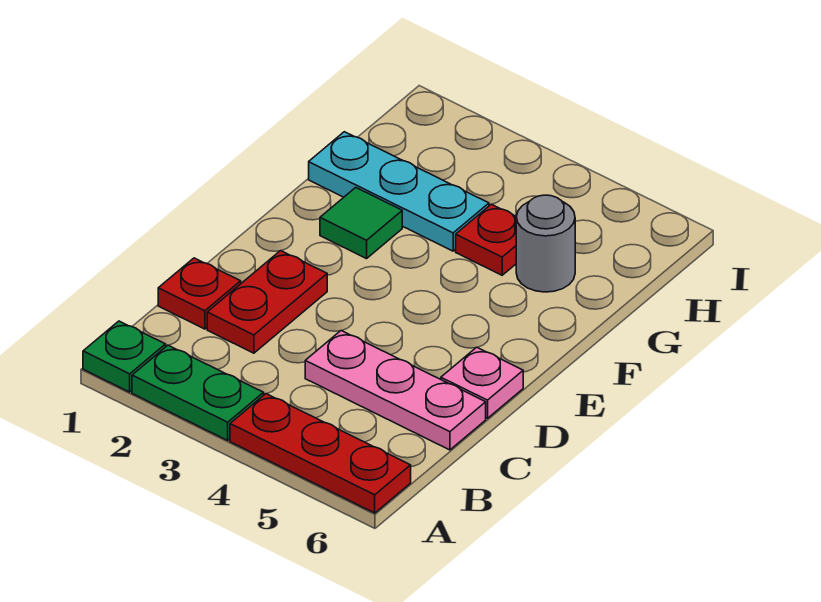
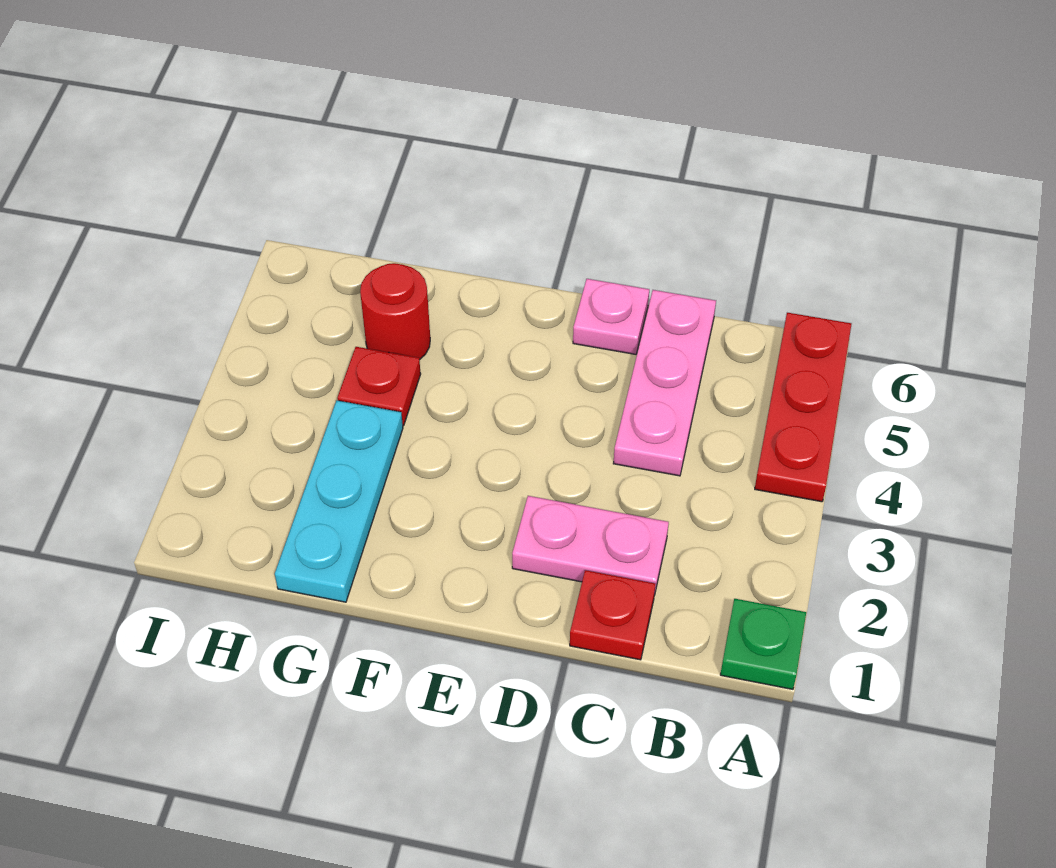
green 1x2 plate [132,345,264,440] -> none
red 1x2 plate [207,251,327,353] -> pink 1x2 plate [512,496,669,595]
green 1x1 tile [320,188,402,259] -> none
grey 1x1 round brick [516,195,575,292] -> red 1x1 round brick [360,263,430,360]

